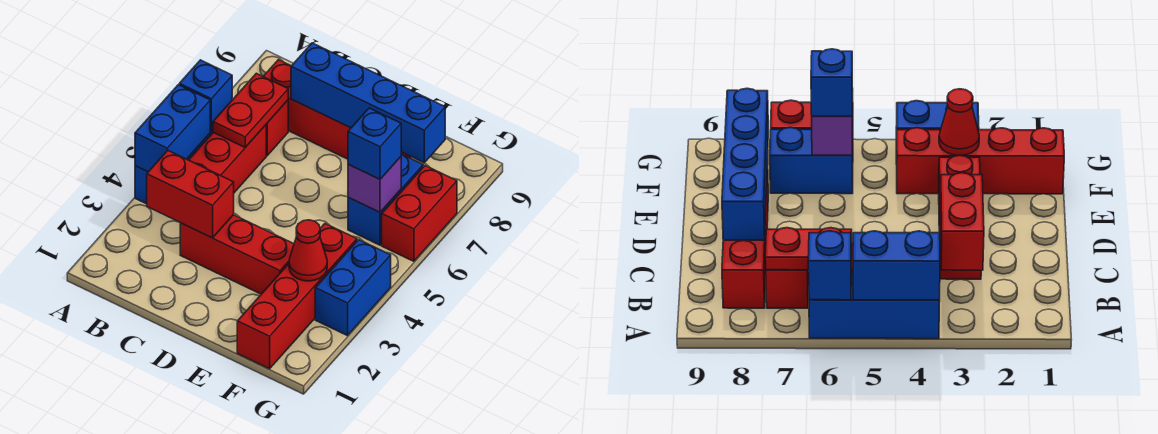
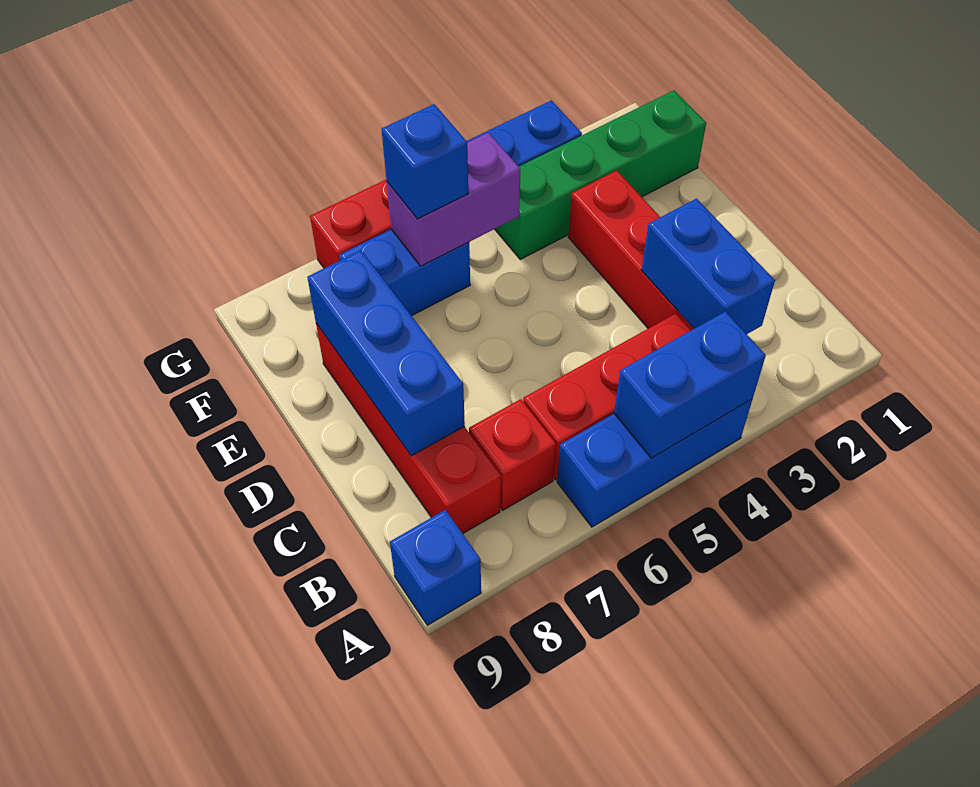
blue 1x1 brick [179,60,232,131] -> blue 1x1 brick moved to [390,510,481,625]
red 1x2 brick [147,151,234,238] -> blue 1x2 brick [641,199,775,334]
red 1x2 plate [213,73,288,147] -> none
blue 1x4 brick [291,43,445,163] -> blue 1x3 brick [307,250,465,456]
red 1x4 brick [237,224,357,369] -> green 1x4 brick [495,90,706,259]
red 1x1 cone [289,220,327,281] -> none
purple 1x1 brick [348,157,401,212] -> purple 1x2 brick [387,133,521,266]

